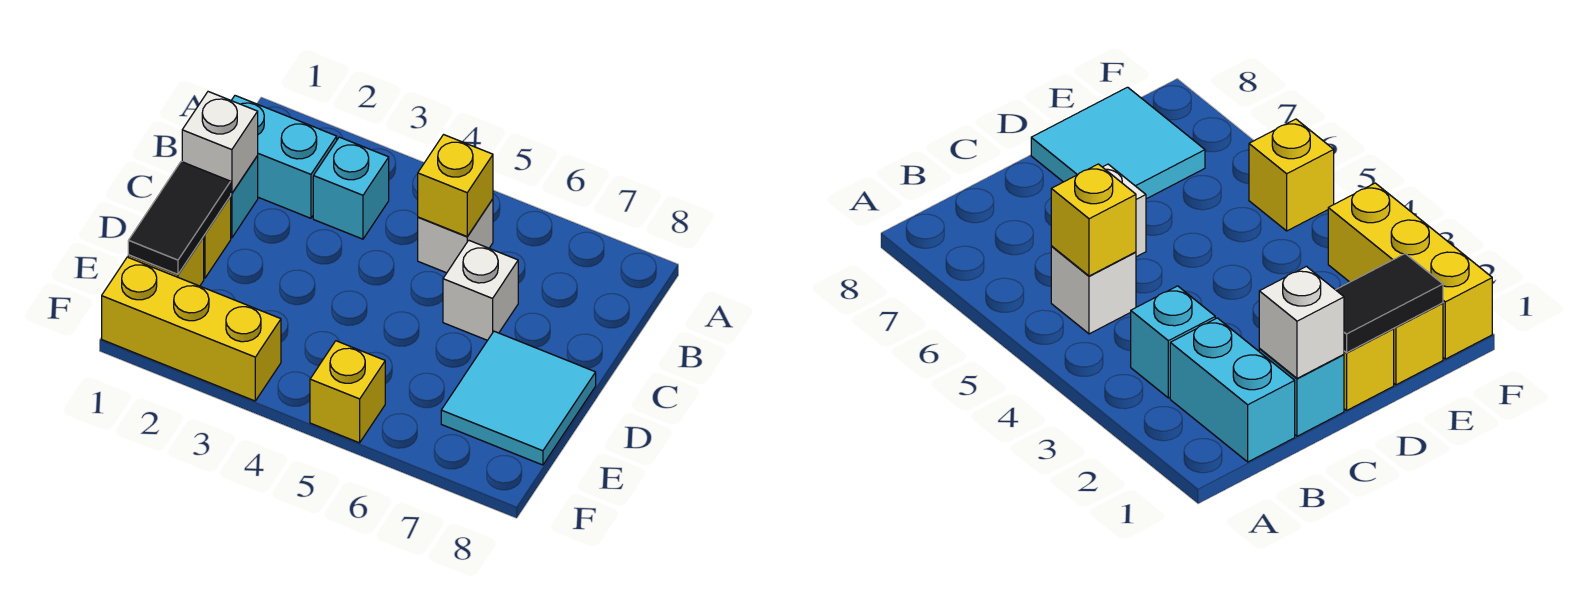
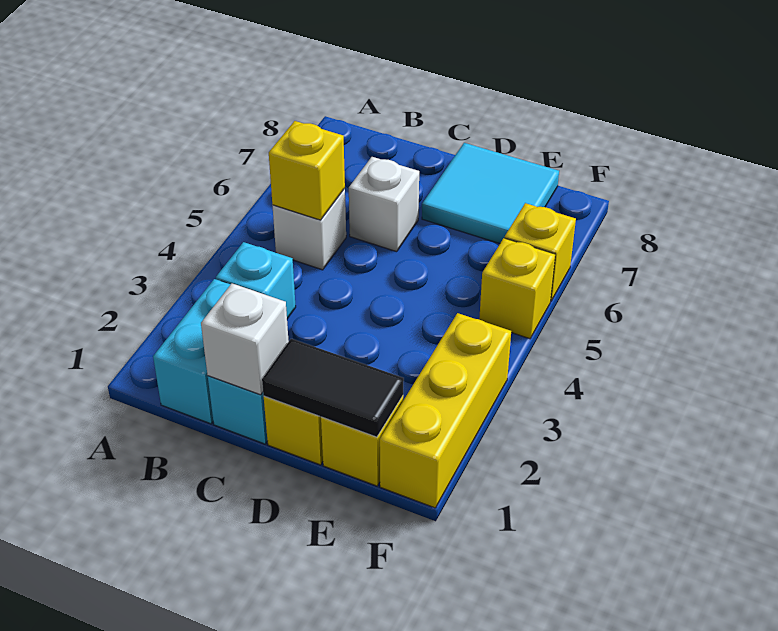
none -> yellow 1x1 brick [505,203,576,301]

